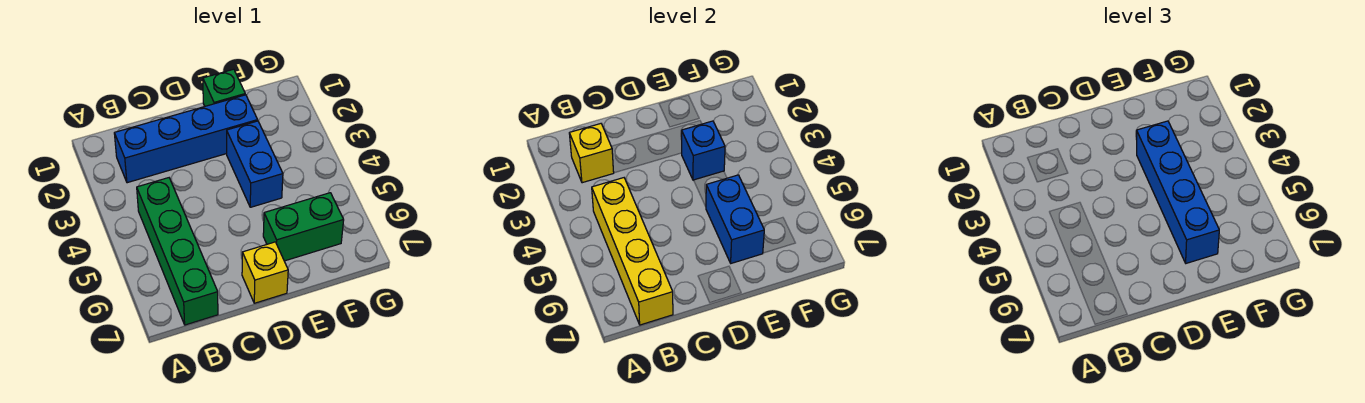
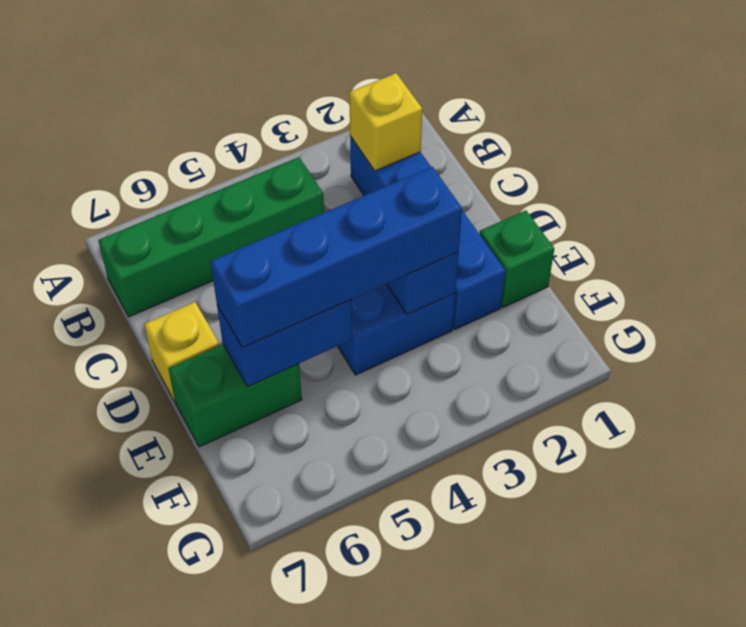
yellow 1x4 brick [592,178,673,325] -> none
green 1x2 brick [263,193,344,261] -> green 1x2 brick turned to [168,344,302,447]

